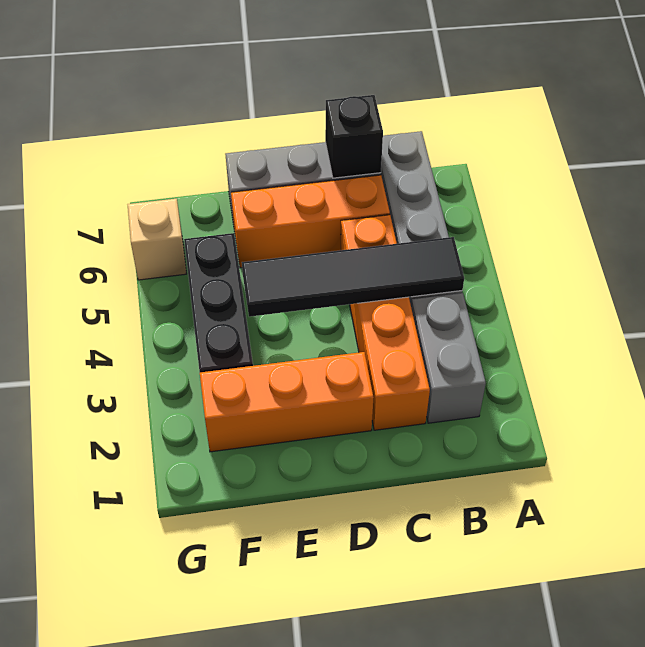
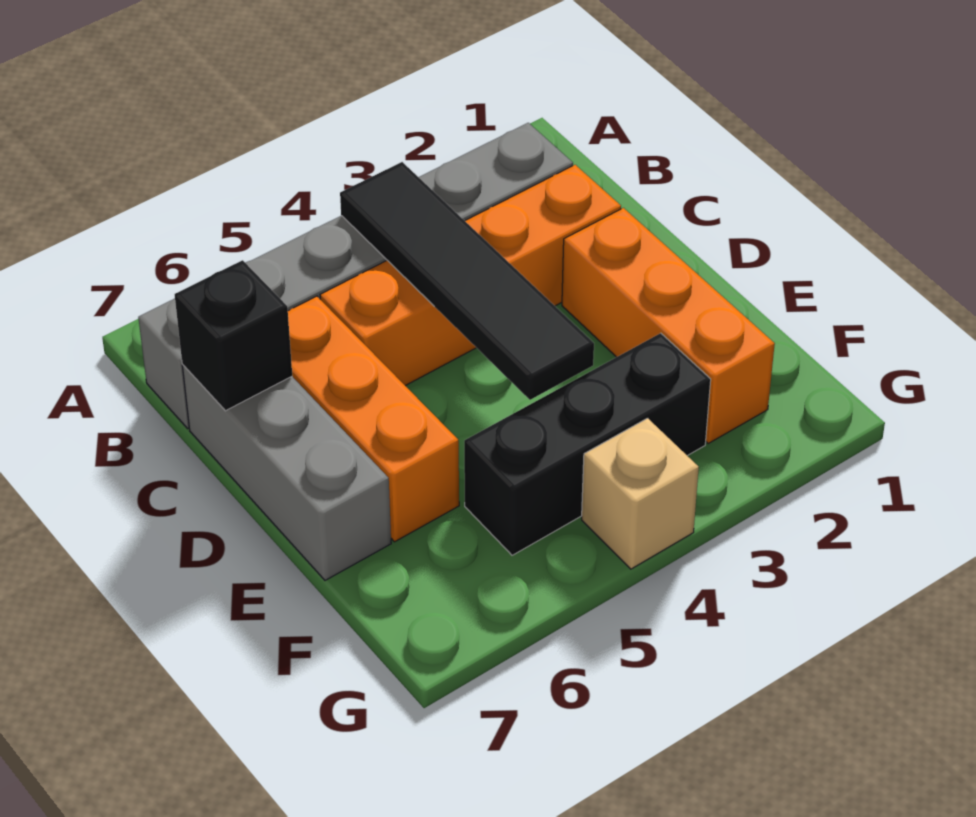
tan 1x1 brick [128,199,186,280] -> tan 1x1 brick moved to [582,418,699,569]

